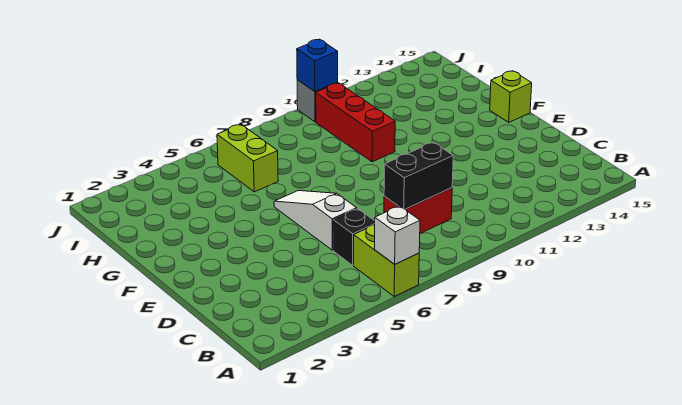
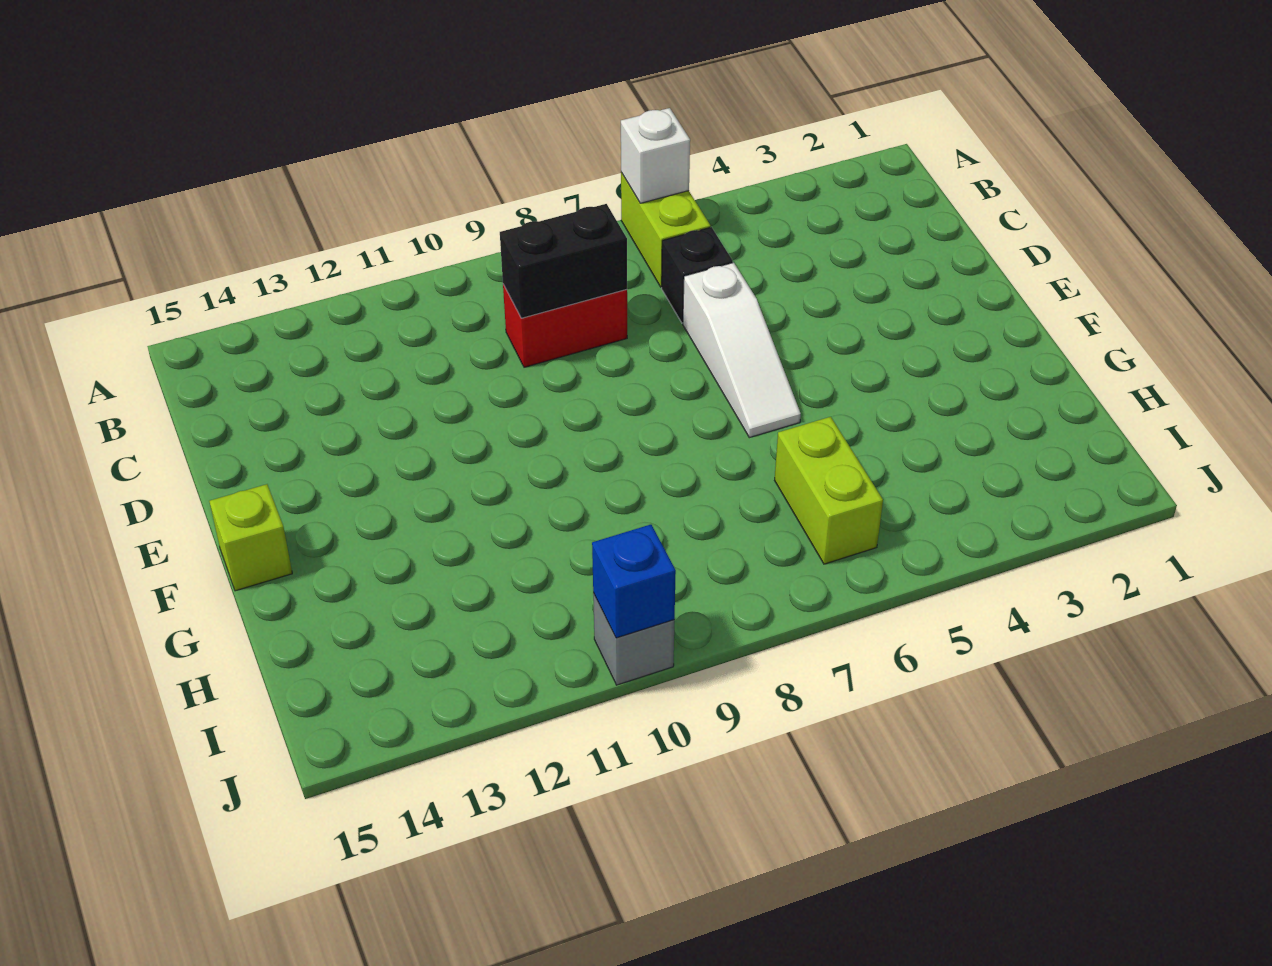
red 1x3 brick [316,83,395,162] -> none

